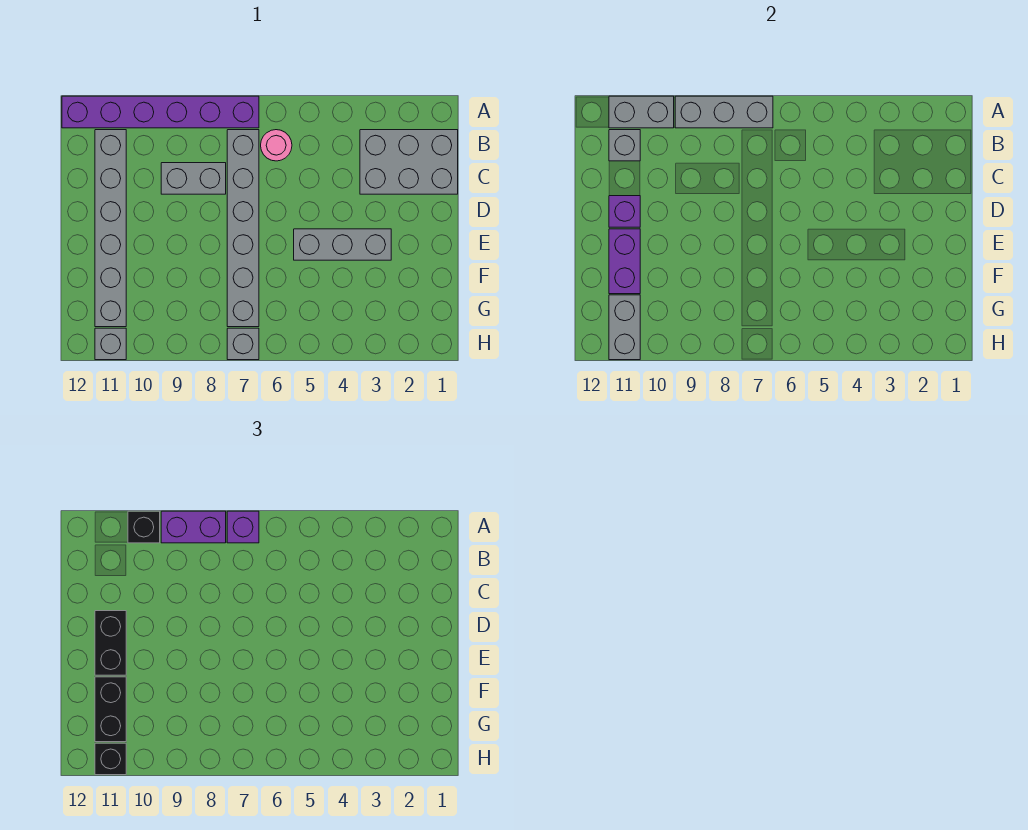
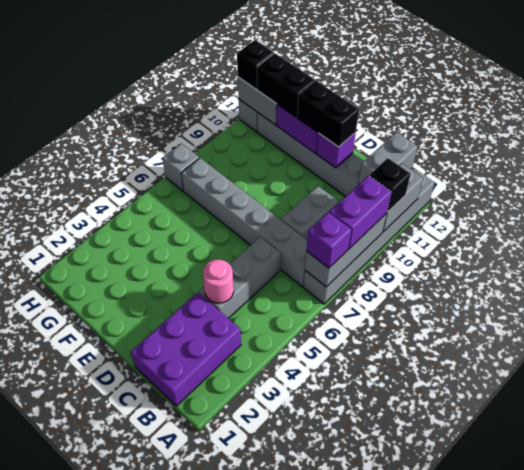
purple 1x6 brick [62,96,259,128] -> grey 1x6 brick [303,168,435,304]
grey 2x3 brick [360,130,458,194] -> purple 2x3 brick [131,293,241,406]
pink 1x1 round brick [261,130,292,161] -> pink 1x1 round brick moved to [203,259,234,303]
grey 1x1 brick [609,130,640,161] -> grey 1x2 brick [358,132,418,184]
grey 1x3 brick [294,229,391,260] -> grey 1x3 brick moved to [199,237,281,319]

